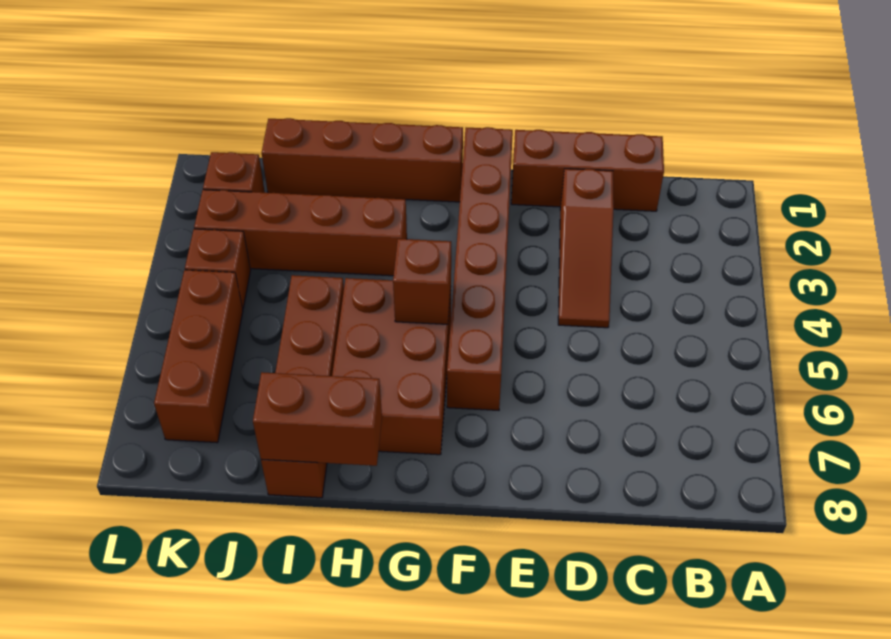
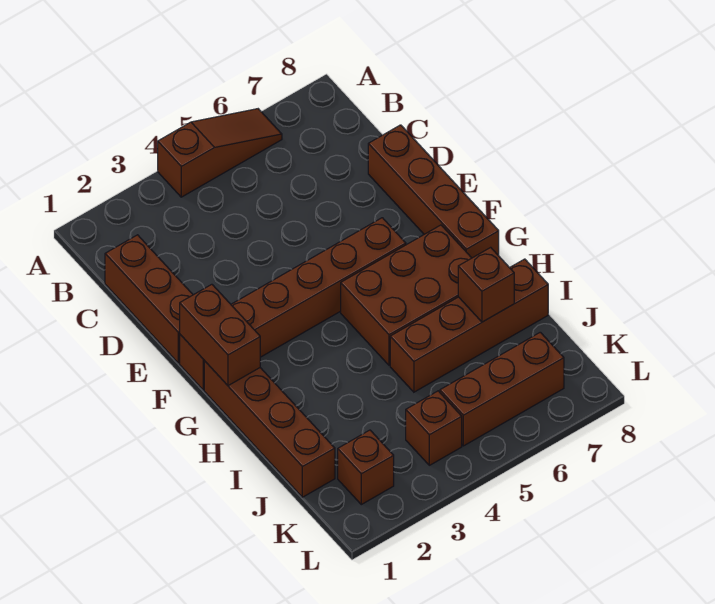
brown 1x3 slope [558,169,614,328] -> brown 1x3 slope moved to [158,109,282,197]
brown 1x1 brick [393,239,451,324] -> brown 1x1 brick moved to [458,247,514,322]
brown 1x4 brick [194,190,407,276] -> brown 1x4 brick moved to [368,125,499,258]
brown 1x2 brick [253,372,382,466] -> brown 1x2 brick moved to [180,284,260,386]

